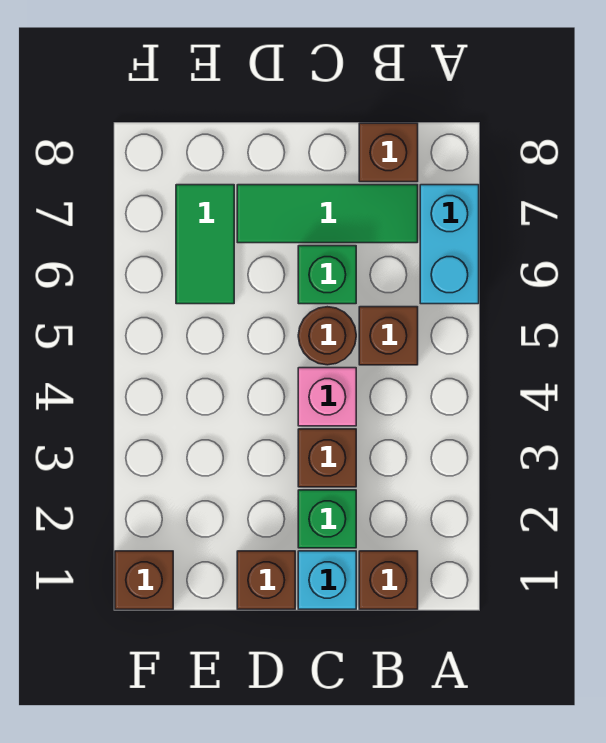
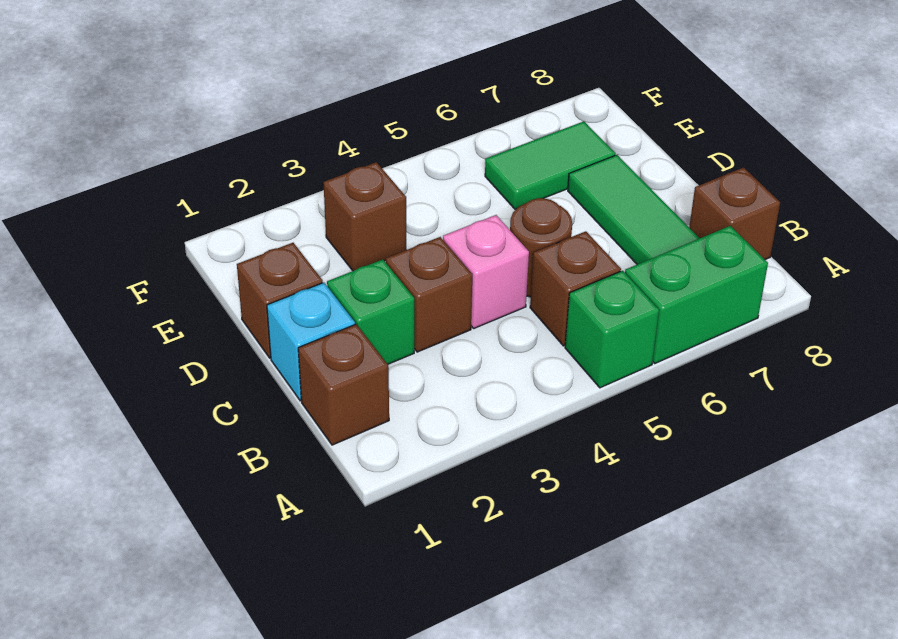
cyan 1x2 brick [420,185,479,304] -> green 1x2 brick [625,226,768,363]
green 1x1 brick [298,246,356,304] -> green 1x1 brick moved to [565,271,659,388]
brown 1x1 brick [115,551,173,609] -> brown 1x1 brick moved to [323,162,406,271]

